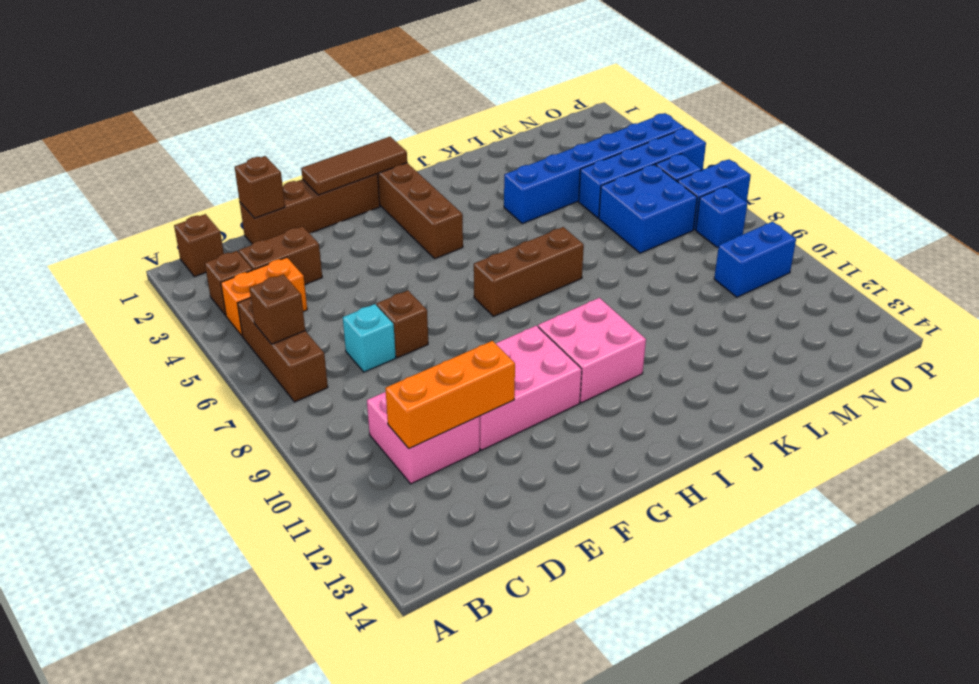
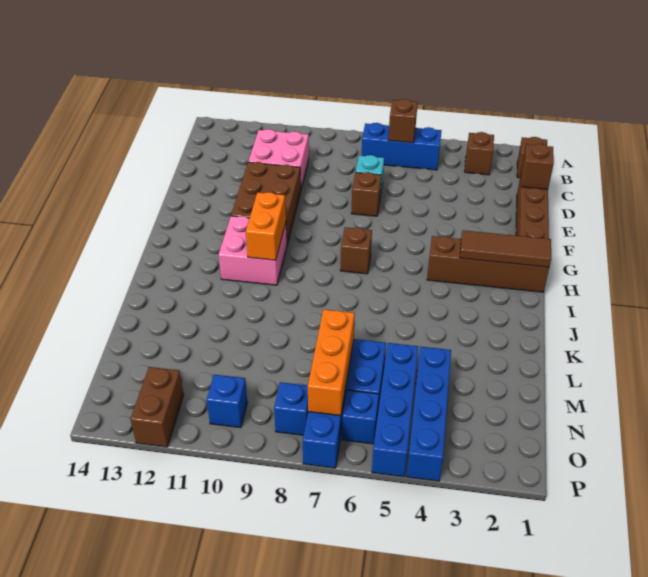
orange 1x2 brick [221,257,307,336] -> orange 1x2 brick moved to [246,192,286,260]
brown 1x3 brick [237,298,328,402] -> blue 1x3 brick [362,123,441,170]
brown 1x2 brick [239,226,322,284] -> brown 1x2 brick moved to [130,367,184,447]
orange 1x3 brick [385,341,515,449] -> orange 1x3 brick moved to [308,309,355,416]
pink 2x3 brick [480,326,582,450] -> brown 2x3 brick [231,162,301,244]
brown 1x3 tile [301,137,407,195] -> brown 1x3 tile turned to [460,230,551,267]
brown 1x3 brick [474,227,584,316] -> brown 1x1 brick [340,227,372,274]
blue 1x6 brick [504,113,685,223] -> blue 1x4 brick [406,346,451,481]
blue 1x2 brick [714,222,796,297] -> blue 1x1 brick [207,375,247,428]

